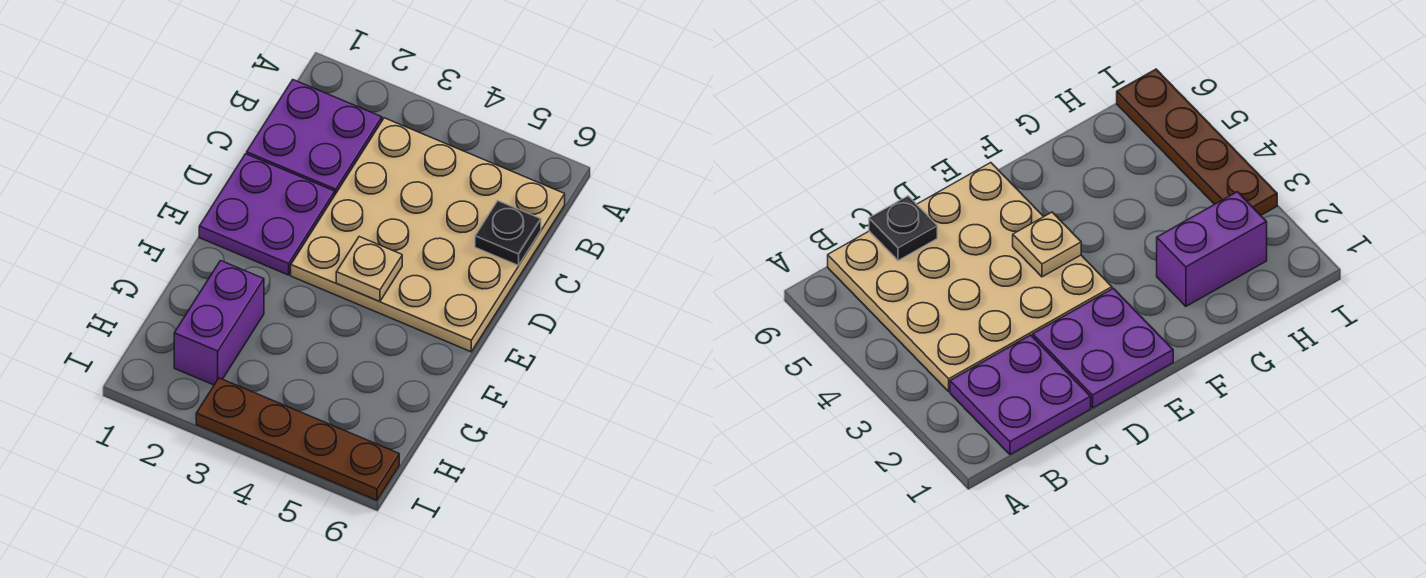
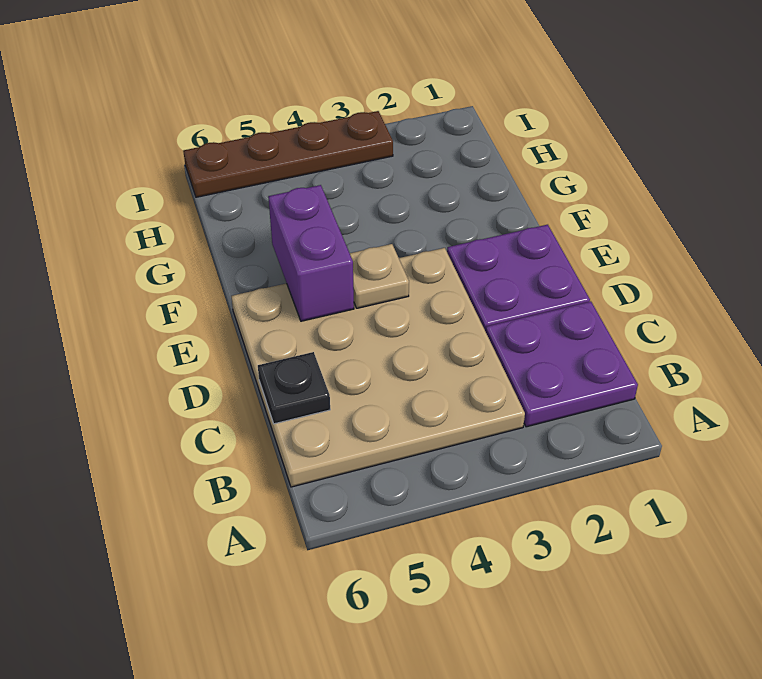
purple 1x2 brick [174,261,264,385] -> purple 1x2 brick moved to [268,185,354,321]

